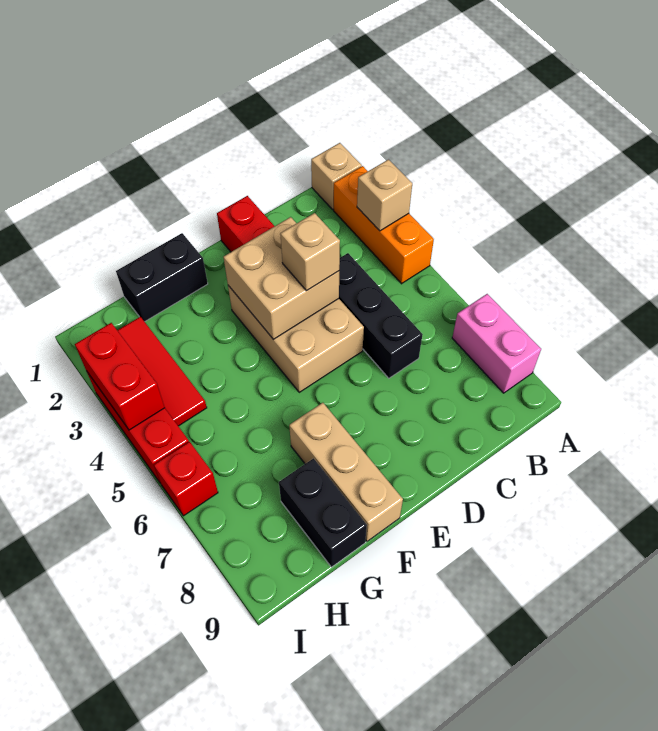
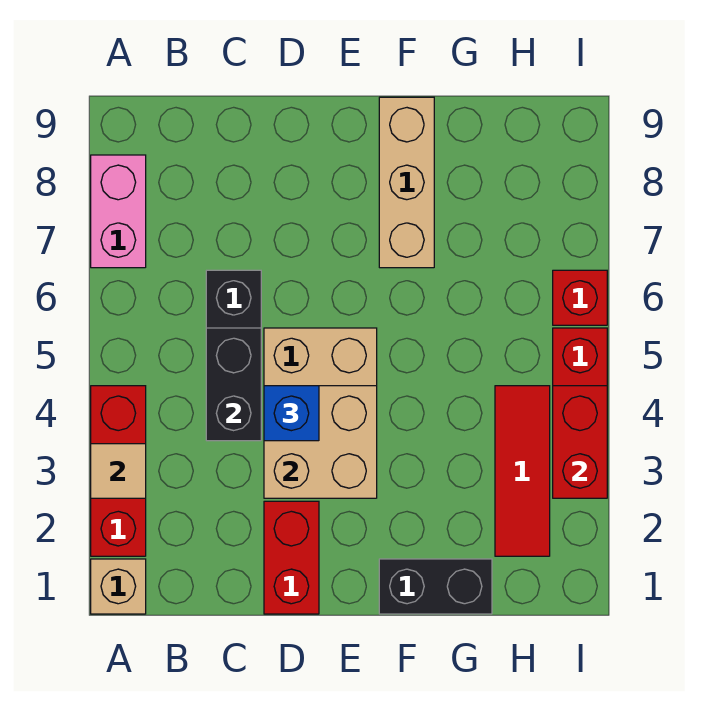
orange 1x3 brick [334,166,434,284] -> red 1x3 brick [91,386,146,556]
tan 1x1 brick [357,160,412,231] -> tan 1x1 tile [91,444,146,498]
tan 1x1 brick [280,213,340,291] -> blue 1x1 brick [264,386,319,441]
black 1x2 brick [279,458,367,567] -> black 1x2 brick moved to [206,328,261,441]

